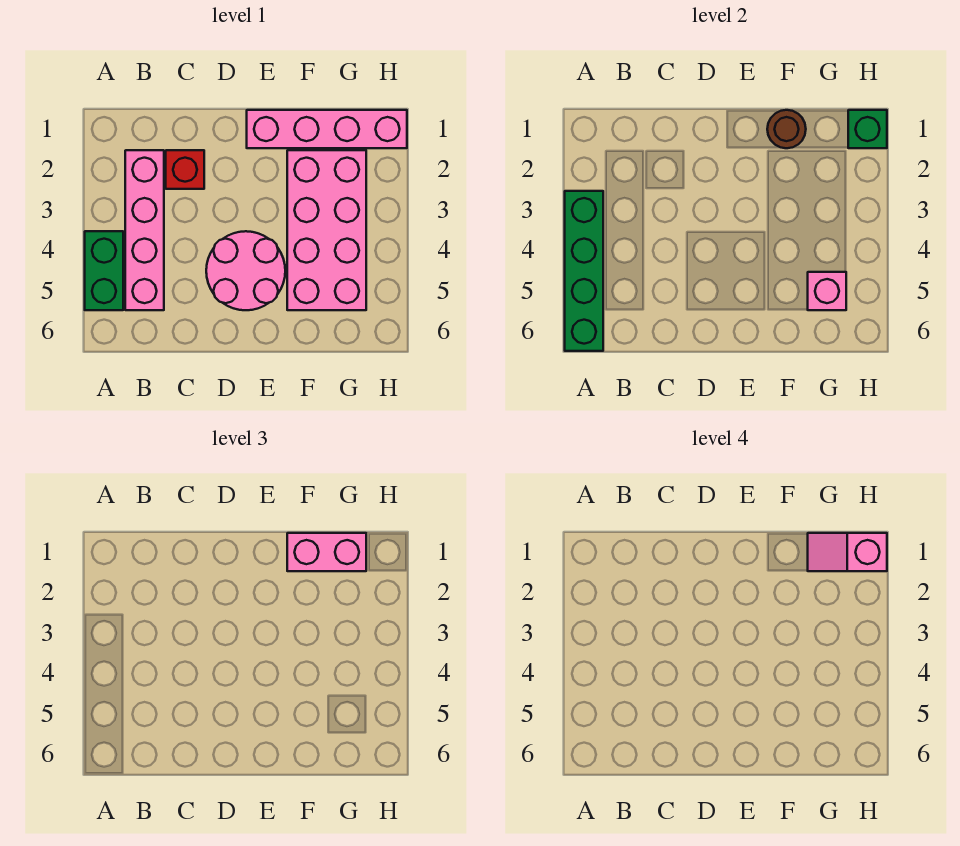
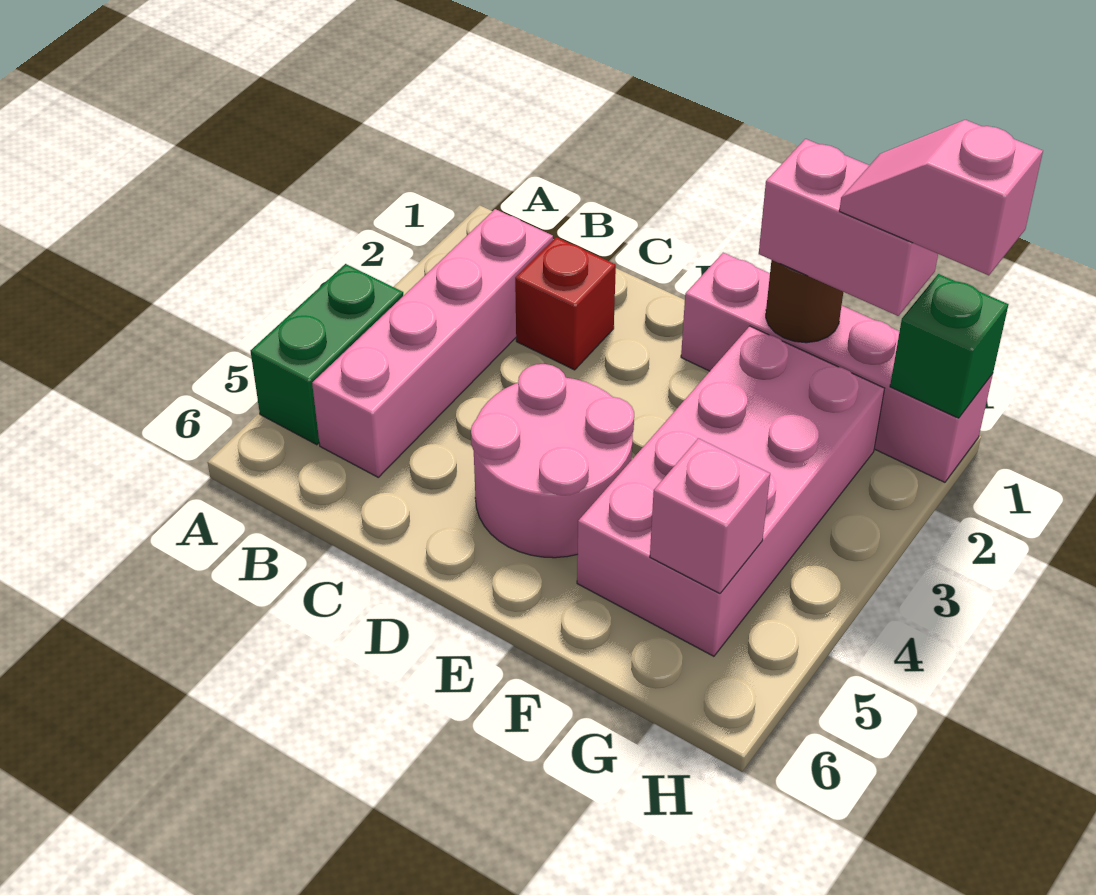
green 1x4 brick [565,191,603,351] -> none

